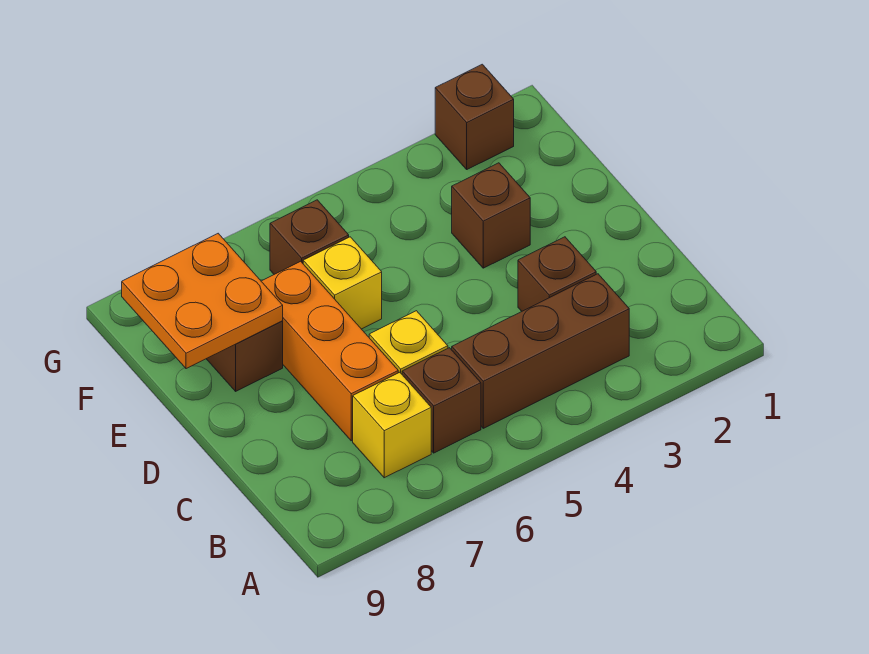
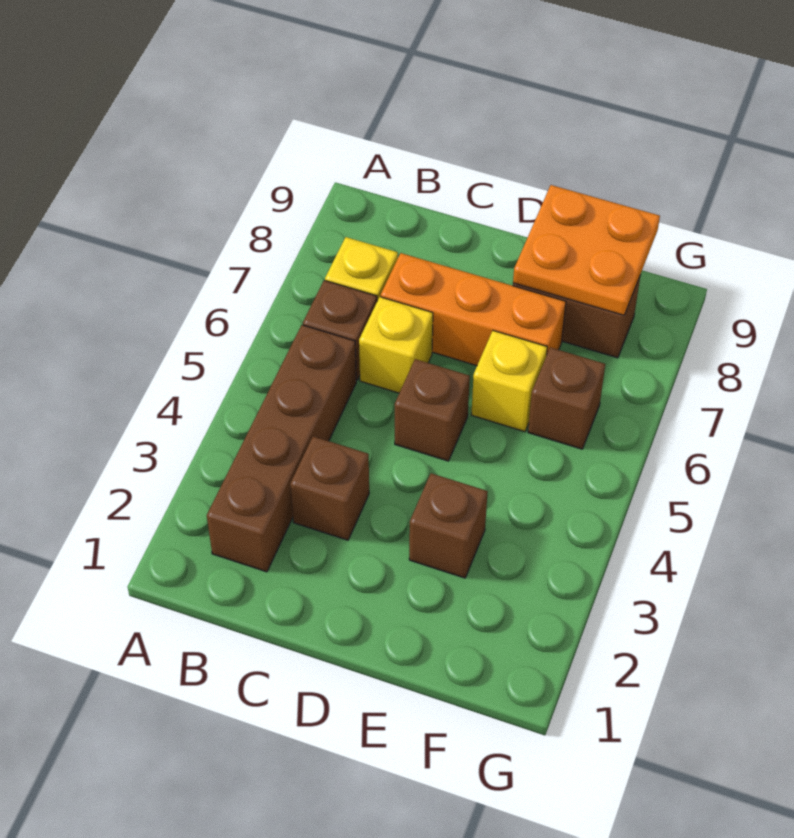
brown 1x3 brick [452,274,629,428] -> brown 1x4 brick [207,325,356,572]
brown 1x1 brick [435,64,514,169] -> brown 1x1 brick moved to [395,359,470,461]

